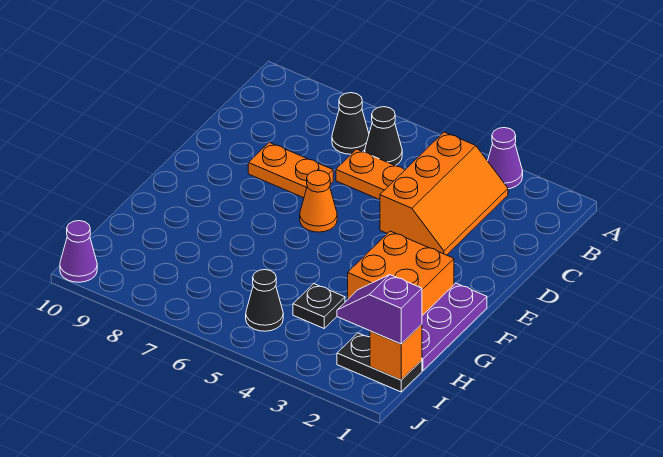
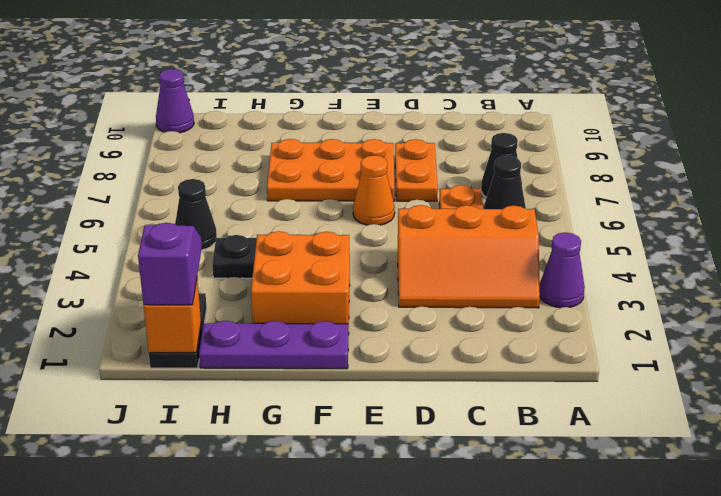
none -> orange 2x3 plate [267,139,394,201]

